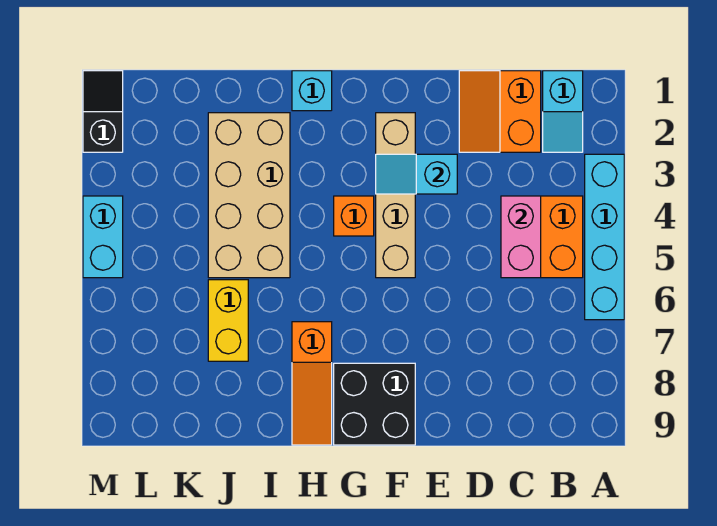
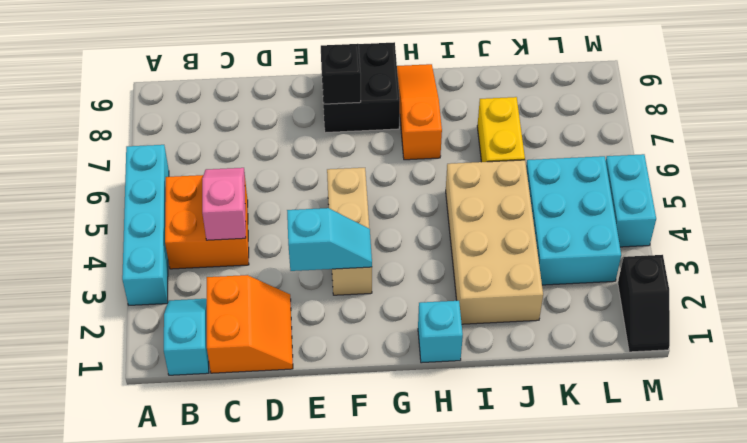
pink 1x2 brick [501,196,541,278] -> pink 1x2 slope [202,168,246,240]
tan 1x4 brick [376,113,415,278] -> tan 1x3 brick [327,168,372,295]
none -> black 1x1 brick [321,44,361,104]
orange 1x1 brick [334,196,374,236] -> none
none -> cyan 2x3 brick [526,156,621,285]

